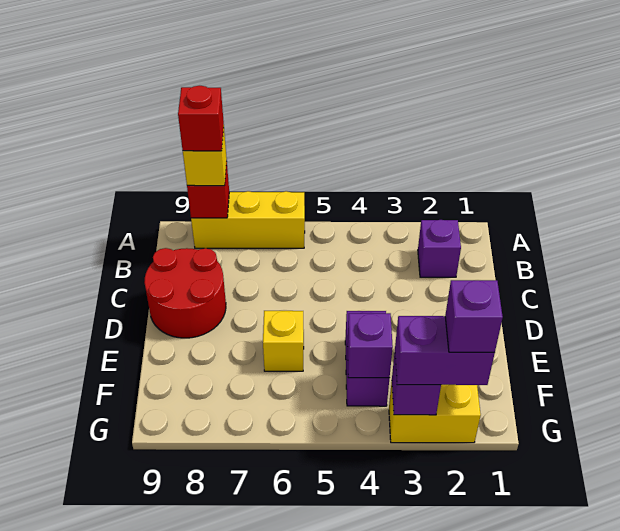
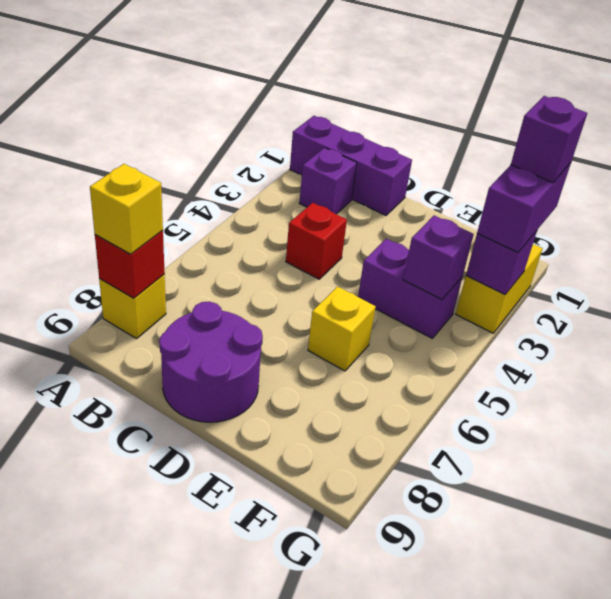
none -> purple 1x3 brick [290,116,412,215]
yellow 1x3 brick [191,191,305,248] -> yellow 1x1 brick [99,274,166,339]
red 1x1 brick [178,86,224,151] -> red 1x1 brick moved to [286,203,347,279]
red 2x2 round brick [144,248,226,338] -> purple 2x2 round brick [159,302,263,422]

